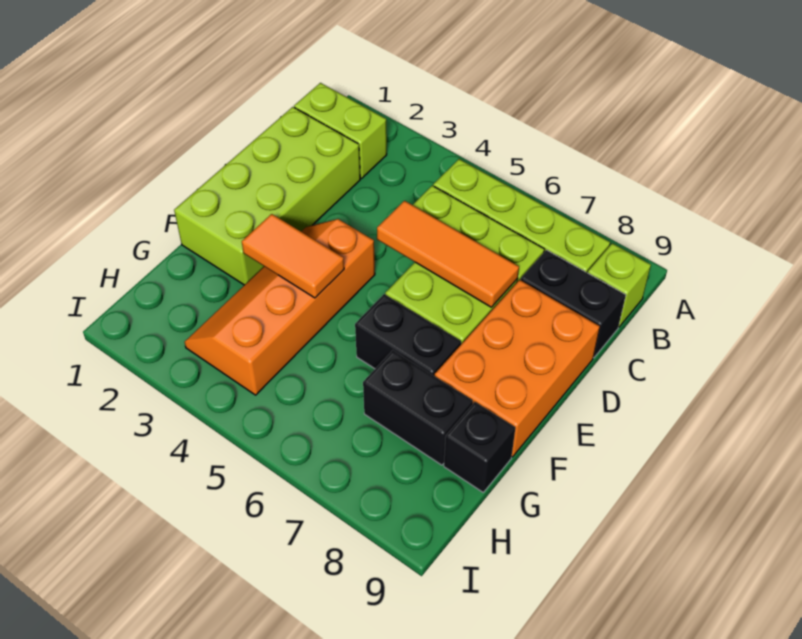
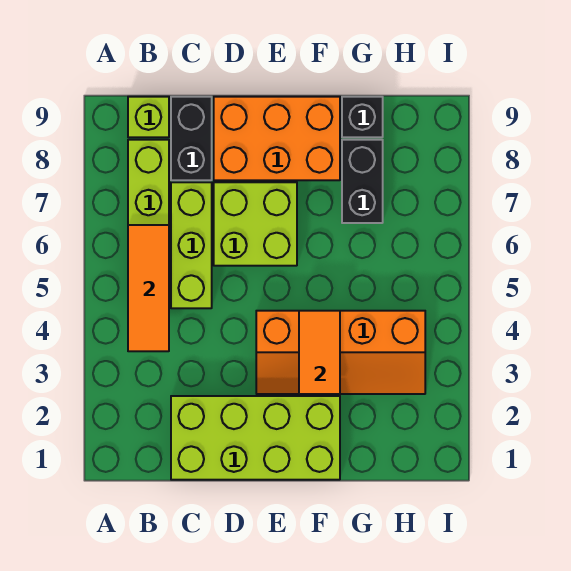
lime 1x2 brick [294,83,387,178] -> none
orange 1x3 tile [377,201,519,307] -> orange 1x3 tile moved to [128,225,169,351]
black 1x2 brick [355,294,461,376] -> none

